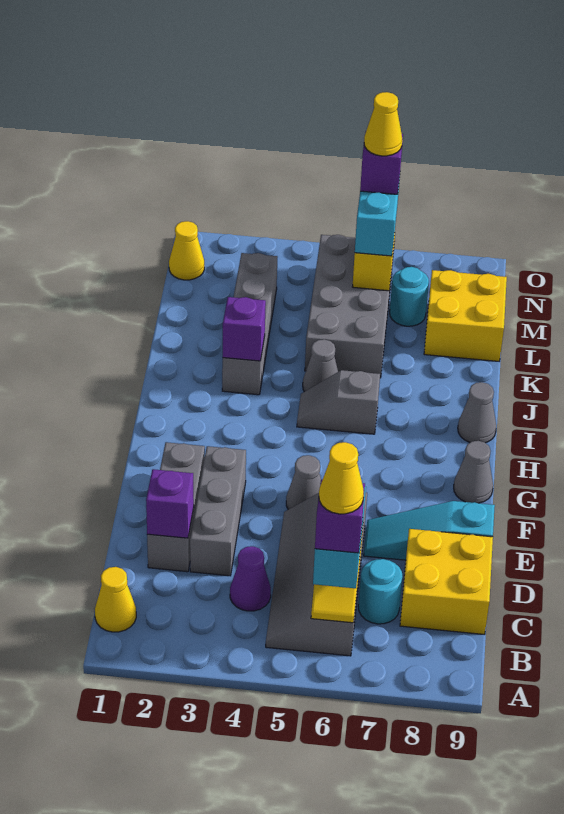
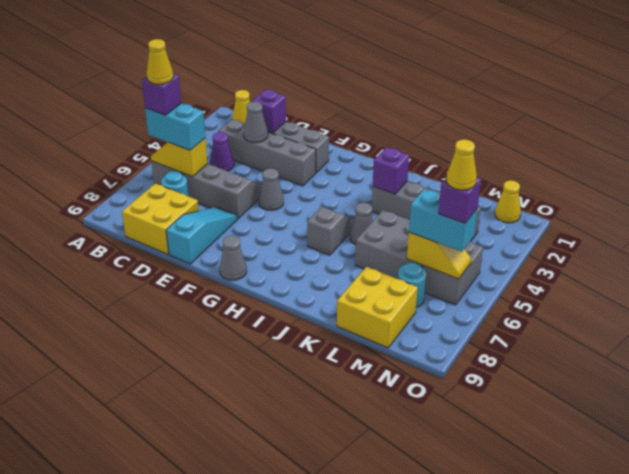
grey 1x3 brick [190,446,246,576] -> grey 1x4 brick [218,120,316,186]
grey 1x1 cone [458,382,496,443] -> grey 1x1 cone moved to [243,102,268,143]

